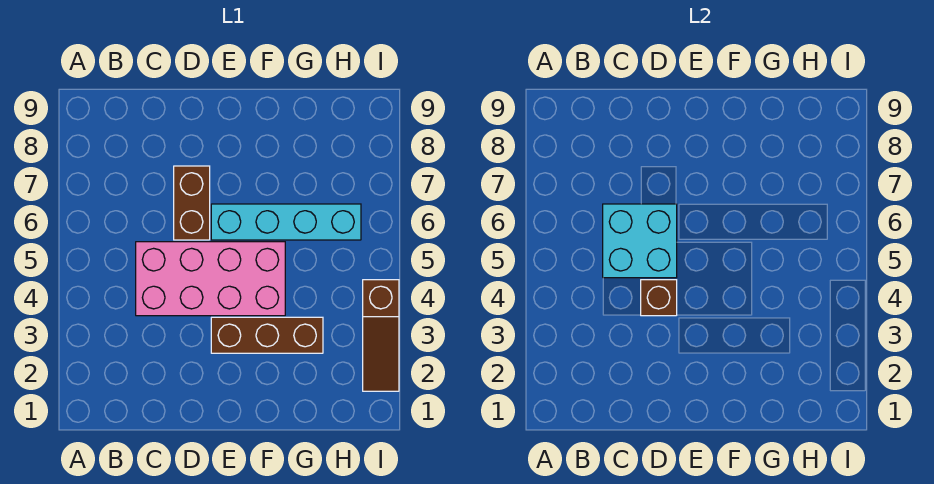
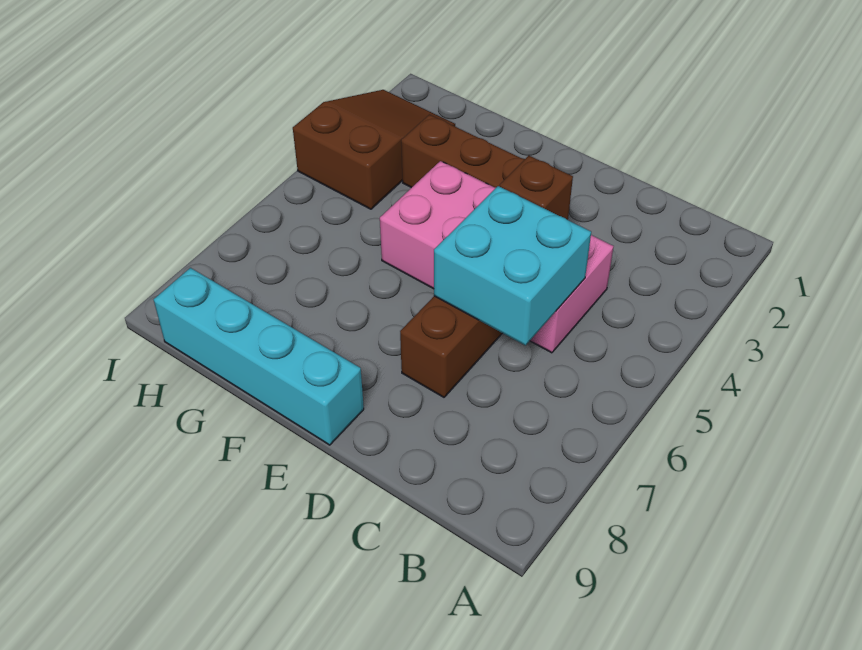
cyan 1x4 brick [211,204,361,240] -> cyan 1x4 brick moved to [154,268,364,445]
brown 1x3 slope [363,280,399,391] -> brown 2x3 slope [293,90,455,209]

